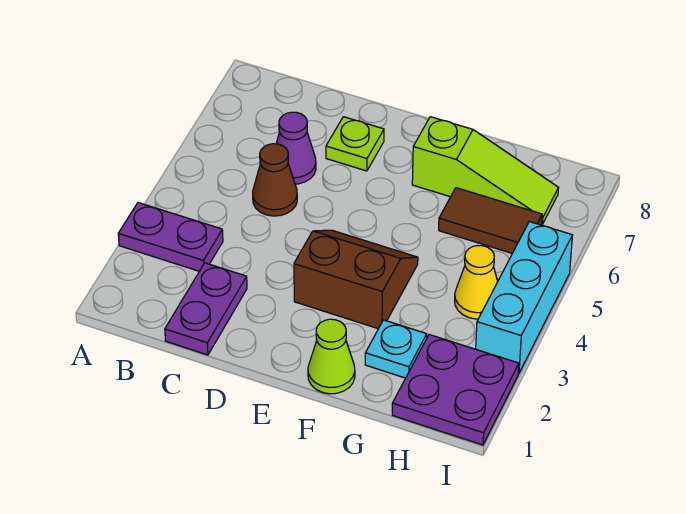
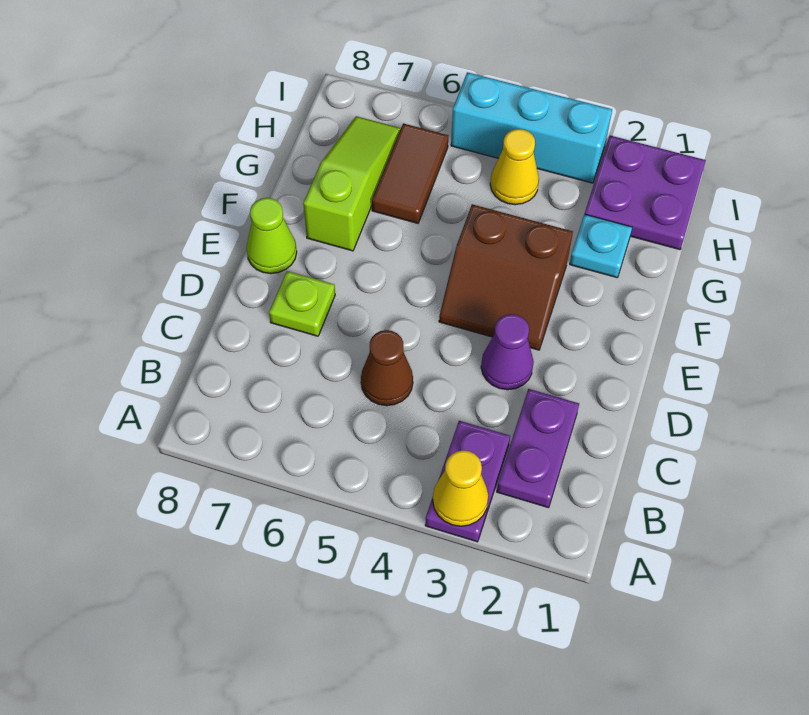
none -> yellow 1x1 cone [433,450,489,526]
purple 1x2 plate [165,263,247,355] -> purple 1x2 plate turned to [497,389,579,508]
purple 1x1 cone [276,112,316,184] -> purple 1x1 cone moved to [481,314,534,390]
brown 2x2 slope [294,230,418,329] -> brown 2x2 slope turned to [439,204,573,350]
lime 1x1 cone [308,319,355,394] -> lime 1x1 cone moved to [246,198,297,274]

